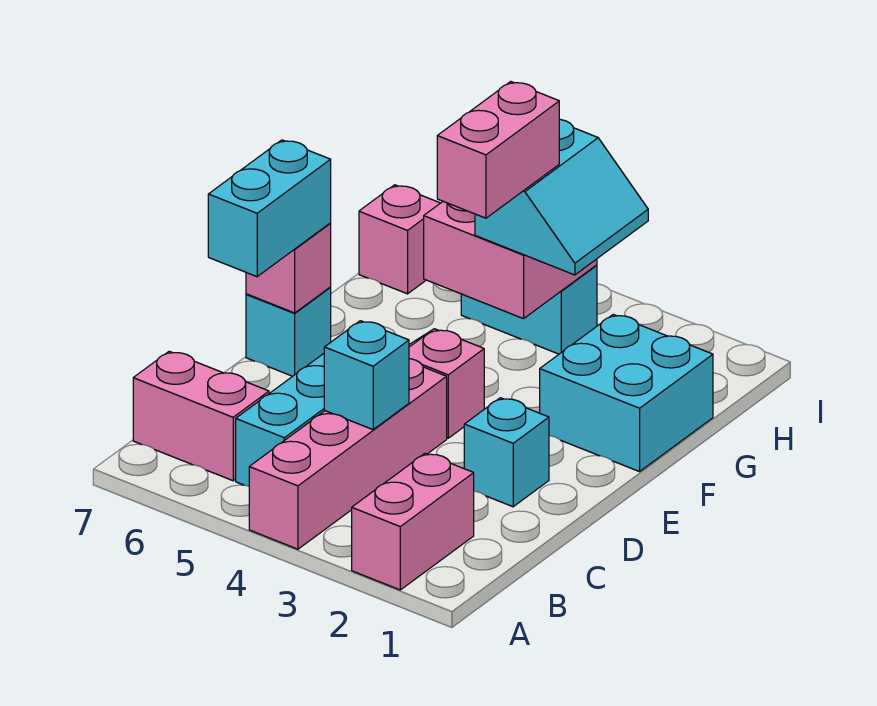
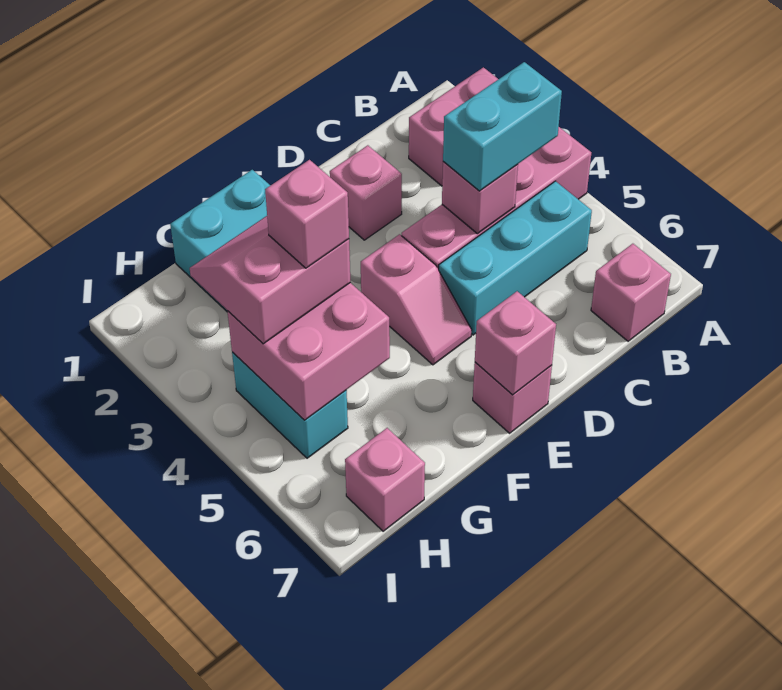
pink 1x2 brick [133,351,269,481] -> pink 1x1 brick [591,244,671,341]
cyan 1x1 brick [324,321,409,430] -> pink 1x1 brick [442,162,518,234]
cyan 1x1 brick [464,398,549,507] -> pink 1x1 brick [330,145,402,240]
cyan 1x2 brick [208,140,331,277] -> cyan 1x2 brick moved to [443,62,562,191]
cyan 1x1 brick [246,288,331,376] -> pink 1x1 brick [473,362,552,433]
pink 1x2 brick [437,82,559,218] -> pink 1x1 brick [265,160,349,268]
cyan 2x2 slope [475,119,648,275] -> pink 2x2 slope [190,216,350,344]

